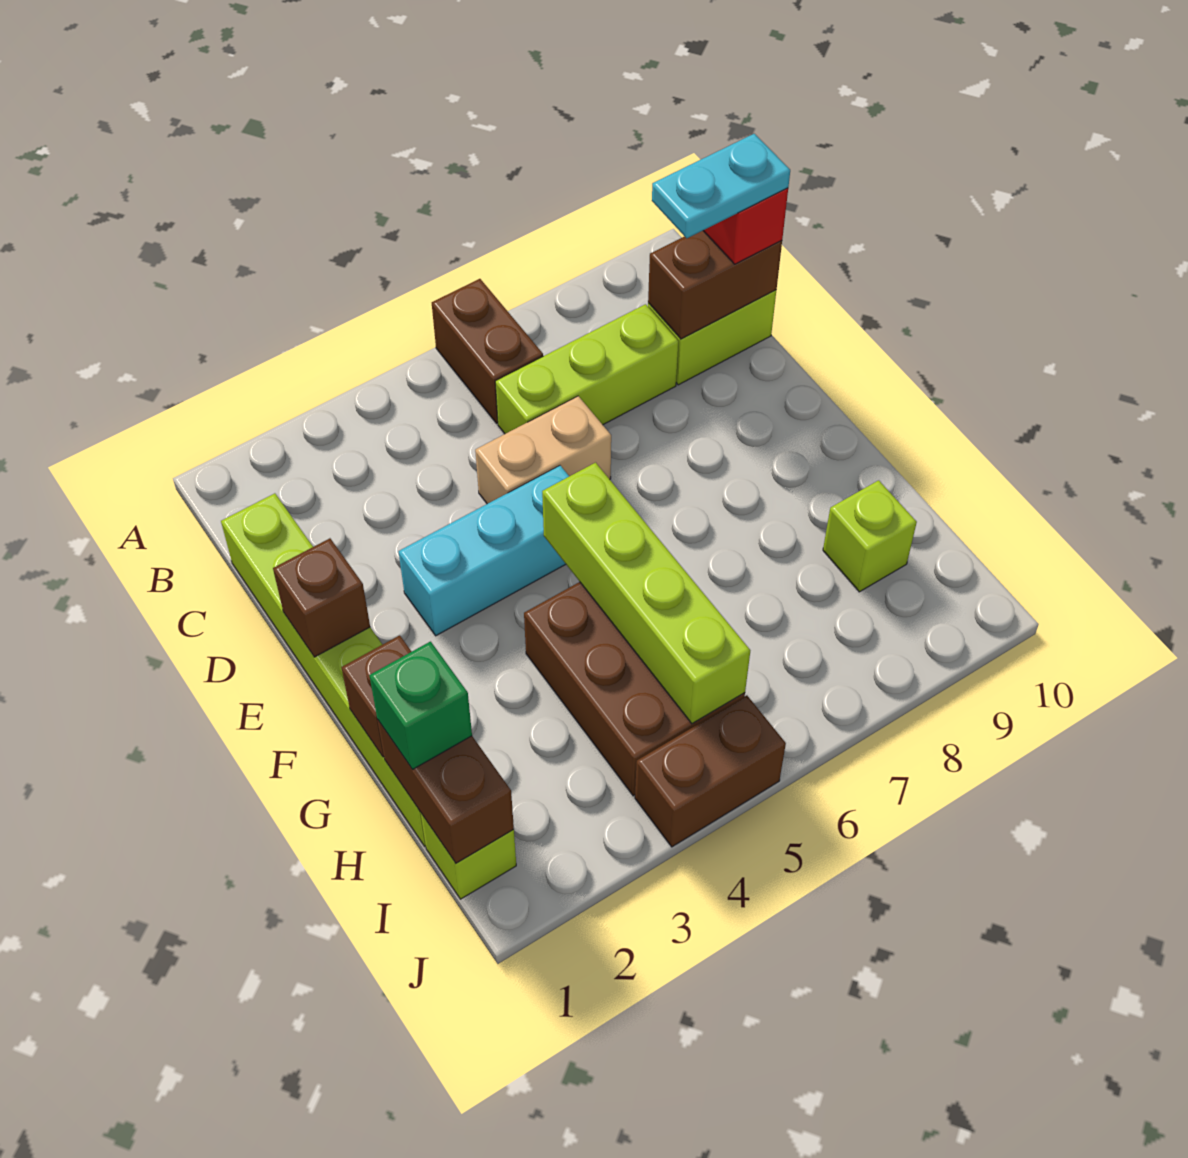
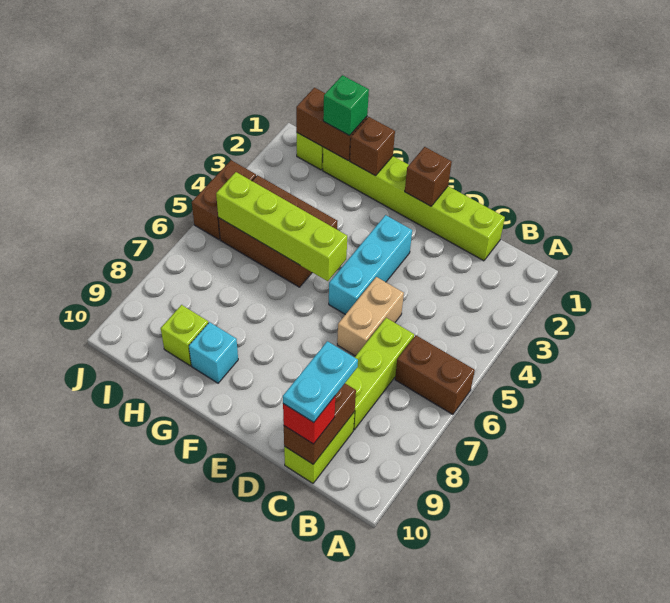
none -> cyan 1x1 brick [189,322,238,383]

